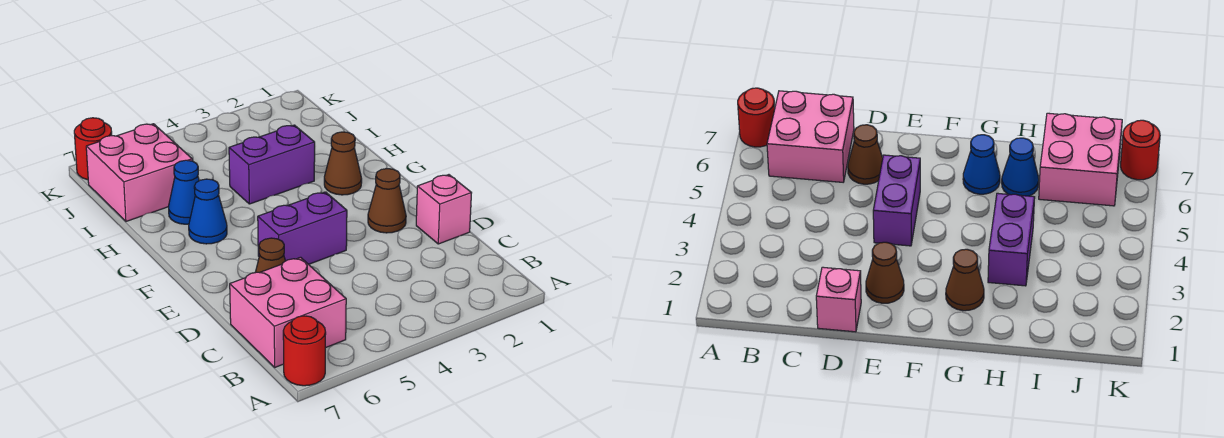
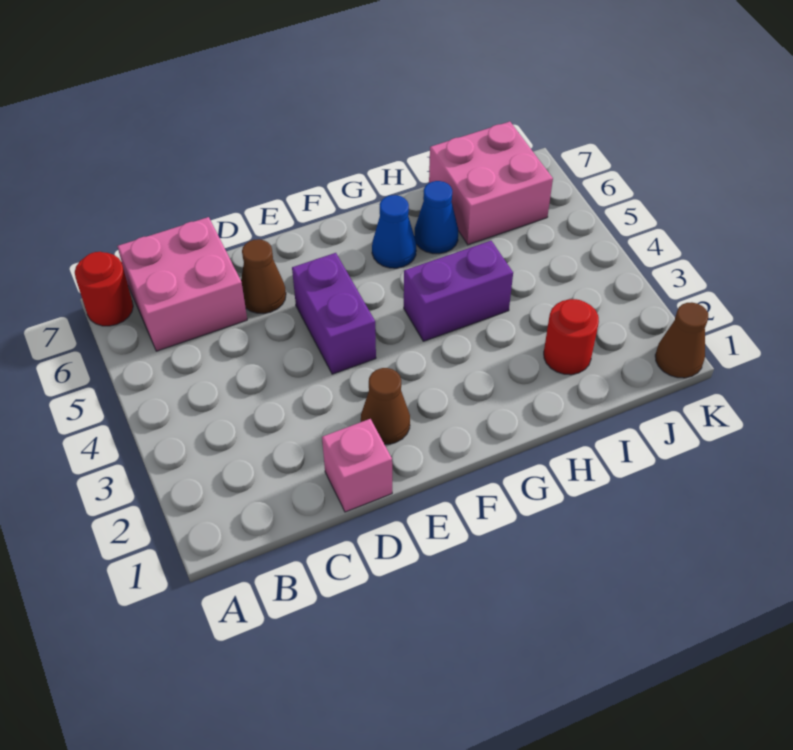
brown 1x1 cone [324,132,362,195] -> brown 1x1 cone moved to [655,302,708,378]
purple 1x2 brick [229,125,315,204] -> purple 1x2 brick turned to [404,241,513,341]
red 1x1 round brick [74,118,112,180] -> red 1x1 round brick moved to [544,299,599,375]

